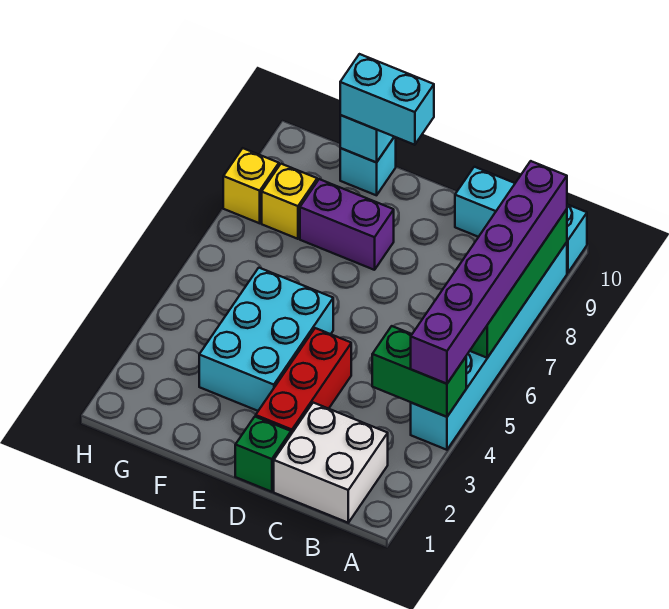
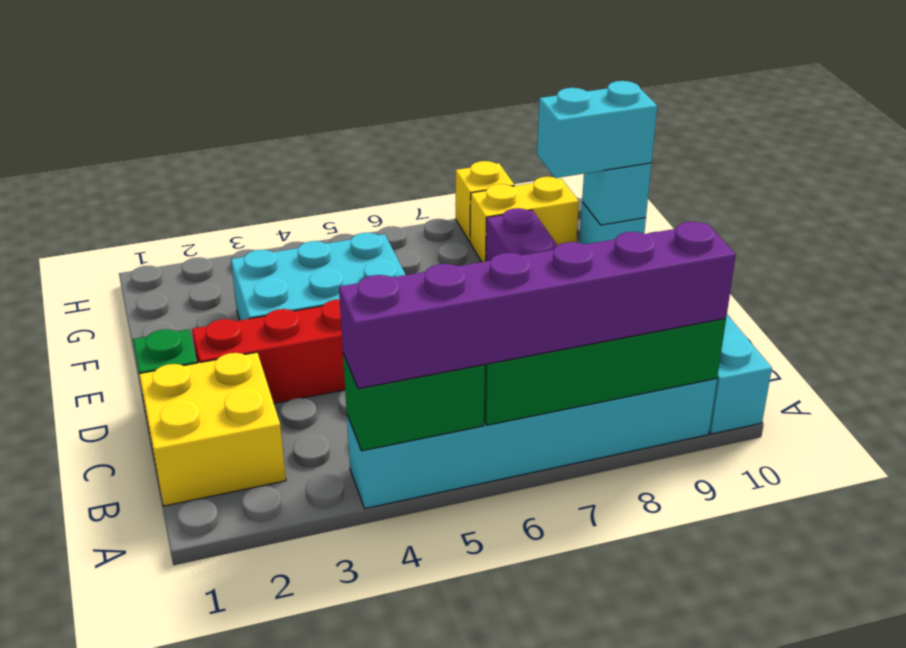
green 1x2 brick [372,326,466,417] -> green 1x2 brick turned to [343,353,485,451]
white 2x2 brick [274,403,388,523] -> yellow 2x2 brick [139,352,286,506]
cyan 1x2 brick [340,54,434,145] -> cyan 1x2 brick turned to [537,81,657,178]
yellow 1x1 brick [262,164,317,239] -> yellow 1x2 brick [470,177,579,262]

